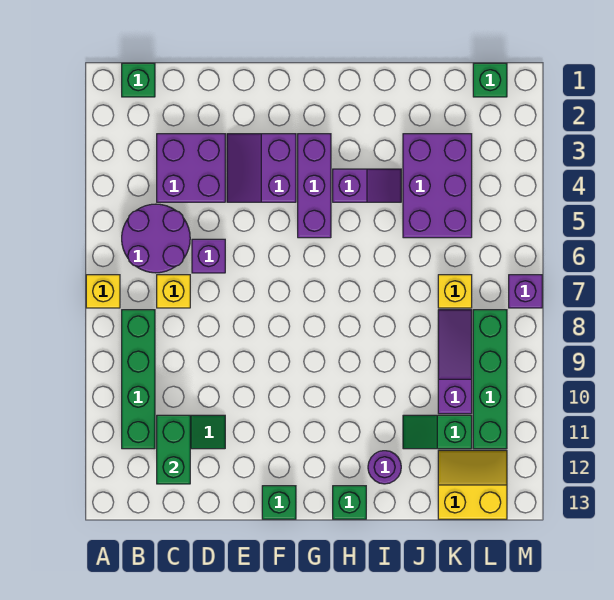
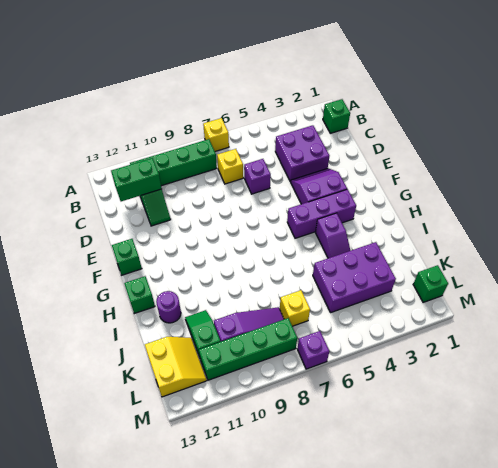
purple 2x2 round brick [122,204,190,273] -> none

